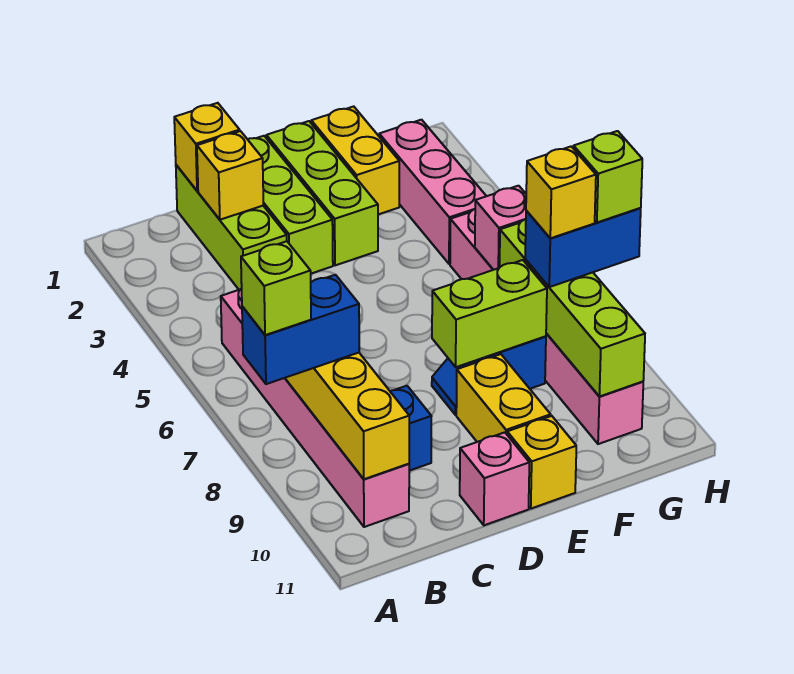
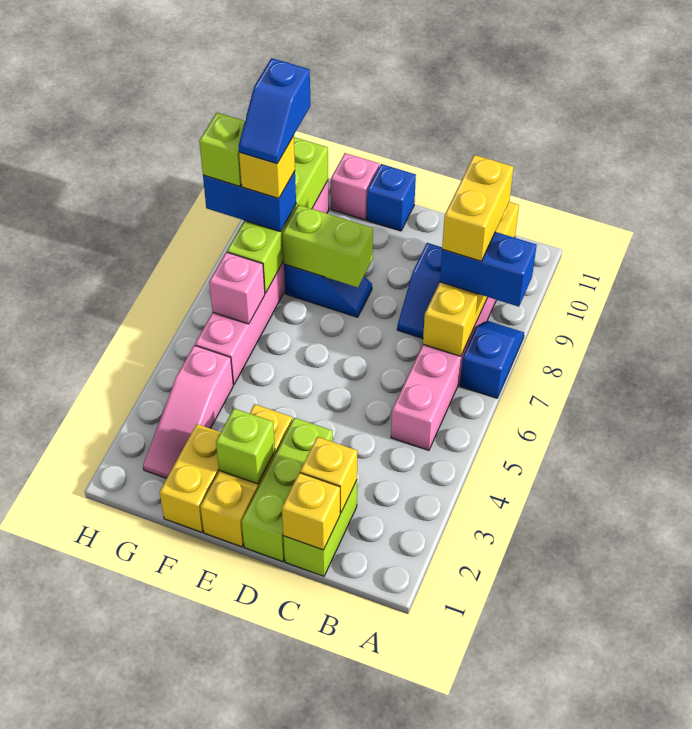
none -> blue 1x2 slope [460,321,524,398]
lime 1x1 brick [241,241,311,335] -> lime 1x1 brick moved to [216,408,275,484]
lime 1x3 brick [176,165,287,290] -> lime 1x2 brick [283,480,357,576]
pink 1x1 brick [460,432,529,525] -> pink 1x1 brick moved to [331,153,379,220]
lime 1x3 brick [266,121,378,265] -> yellow 1x3 brick [200,404,293,547]
yellow 1x2 brick [456,354,551,442] -> yellow 1x2 brick moved to [442,155,513,261]
yellow 1x1 brick [507,416,576,509] -> blue 1x1 brick [367,164,416,231]
pink 1x3 brick [379,120,486,264] -> pink 1x3 slope [143,345,233,478]
none -> blue 1x2 slope [239,58,311,164]

